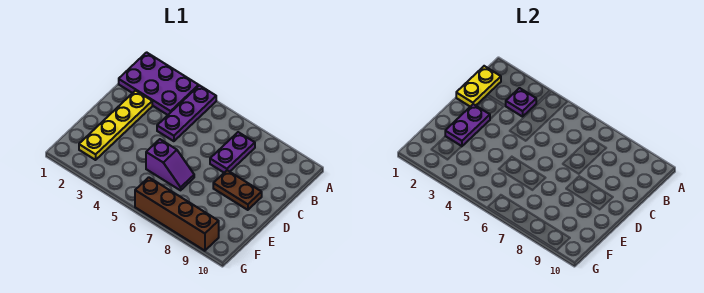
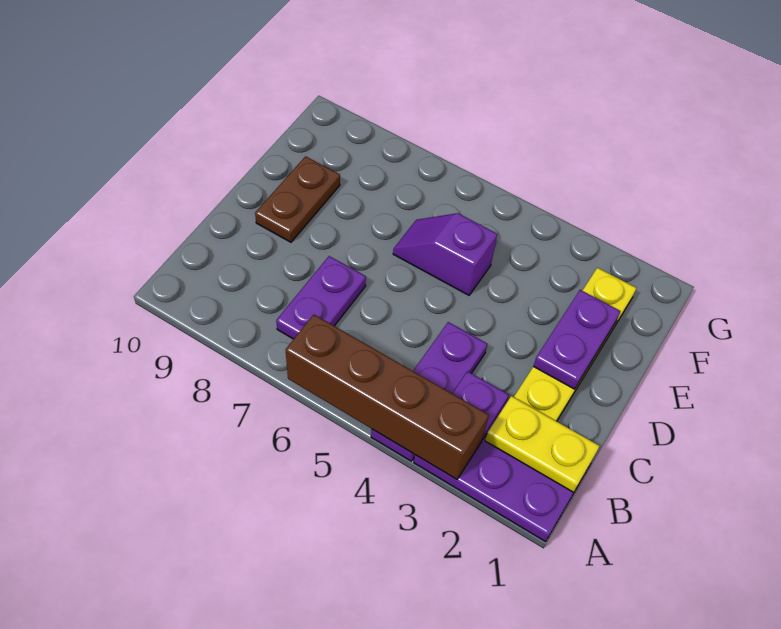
yellow 1x2 plate [456,66,501,106] -> yellow 1x2 plate turned to [485,396,599,492]
brown 1x2 plate [213,170,262,210] -> brown 1x2 plate turned to [255,156,340,242]
brown 1x4 brick [135,177,219,251] -> brown 1x4 brick moved to [286,315,489,479]

